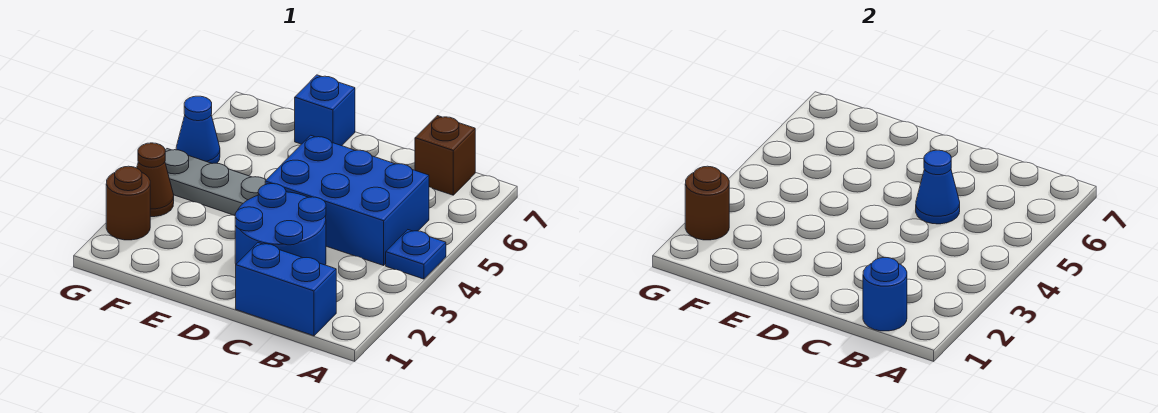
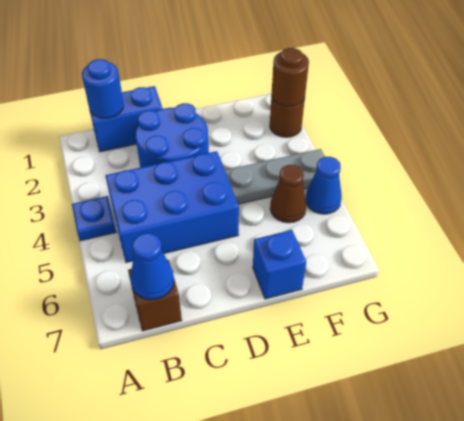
blue 1x1 cone [916,150,960,224] -> blue 1x1 cone moved to [130,233,174,300]
brown 1x1 cone [137,143,174,217] -> brown 1x1 cone moved to [270,165,307,223]

